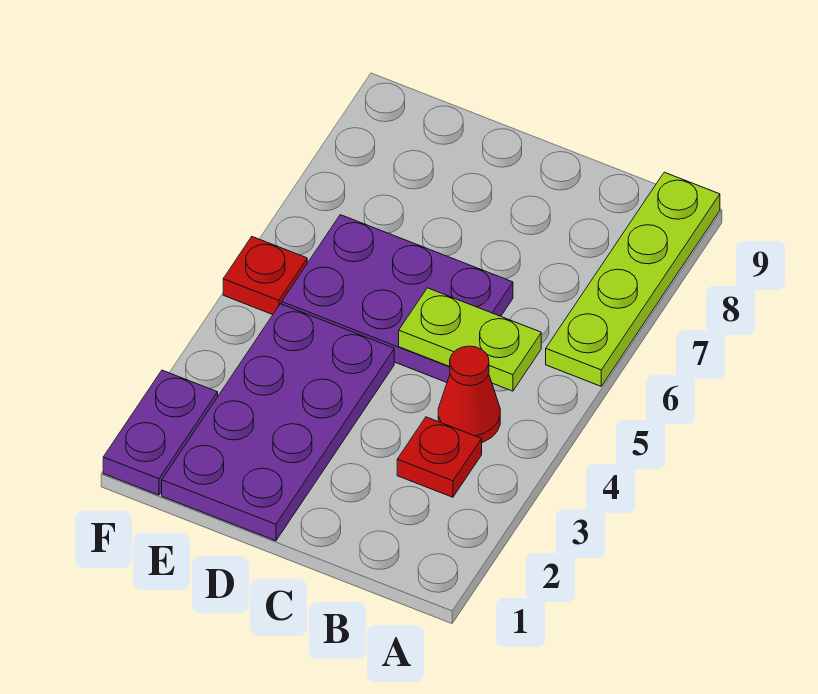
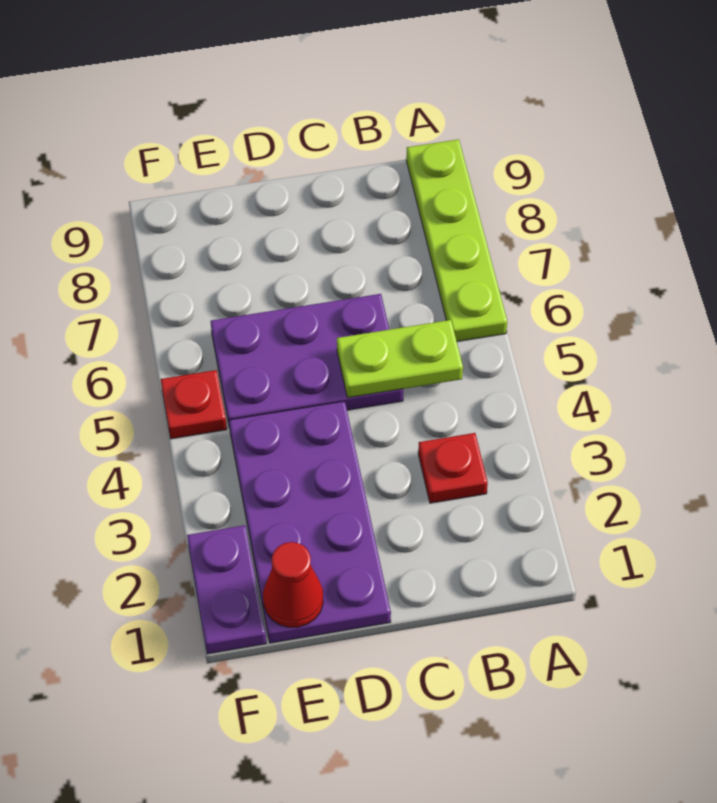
red 1x1 cone [438,346,500,442] -> red 1x1 cone moved to [263,542,323,627]

